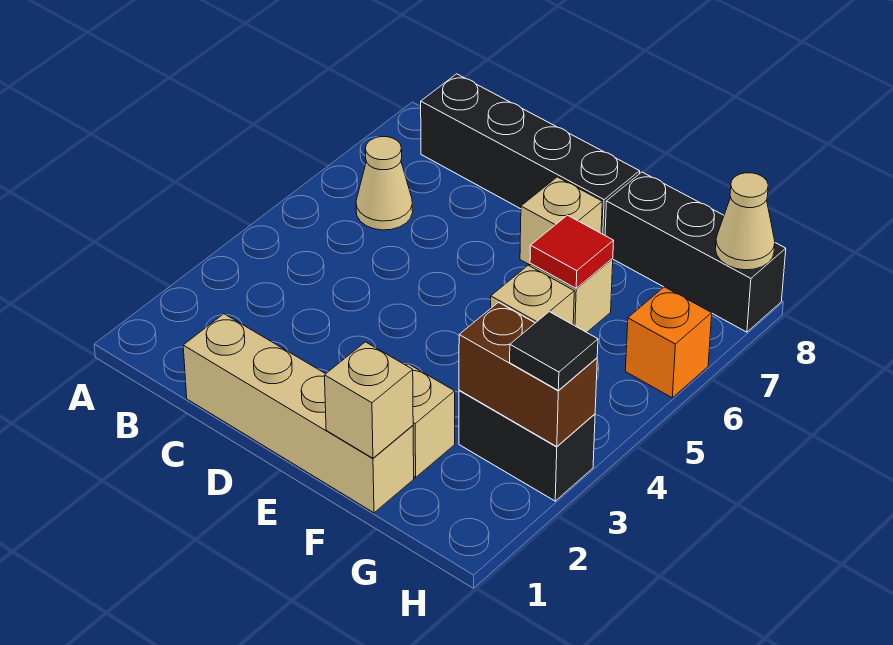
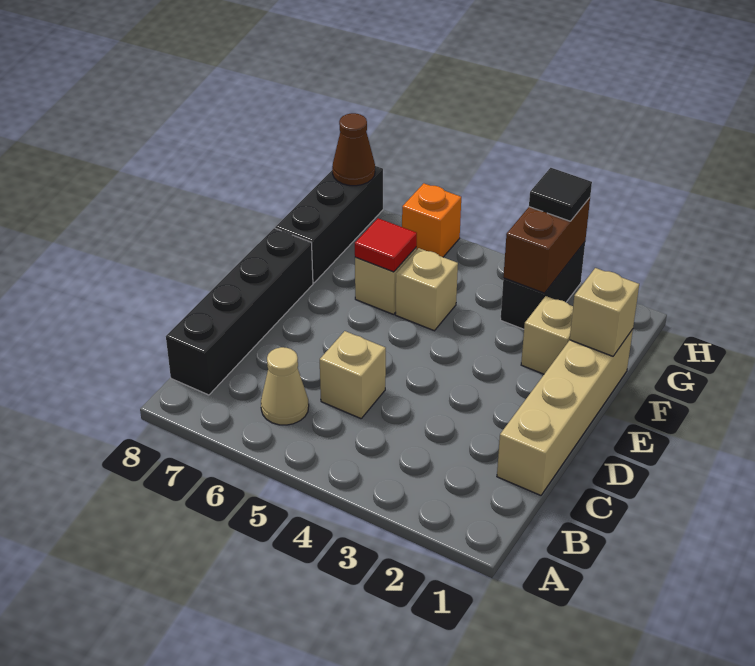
tan 1x1 brick [520,177,602,265] -> tan 1x1 brick moved to [320,331,386,419]
tan 1x1 cone [715,173,775,270] -> brown 1x1 cone [332,113,375,186]

